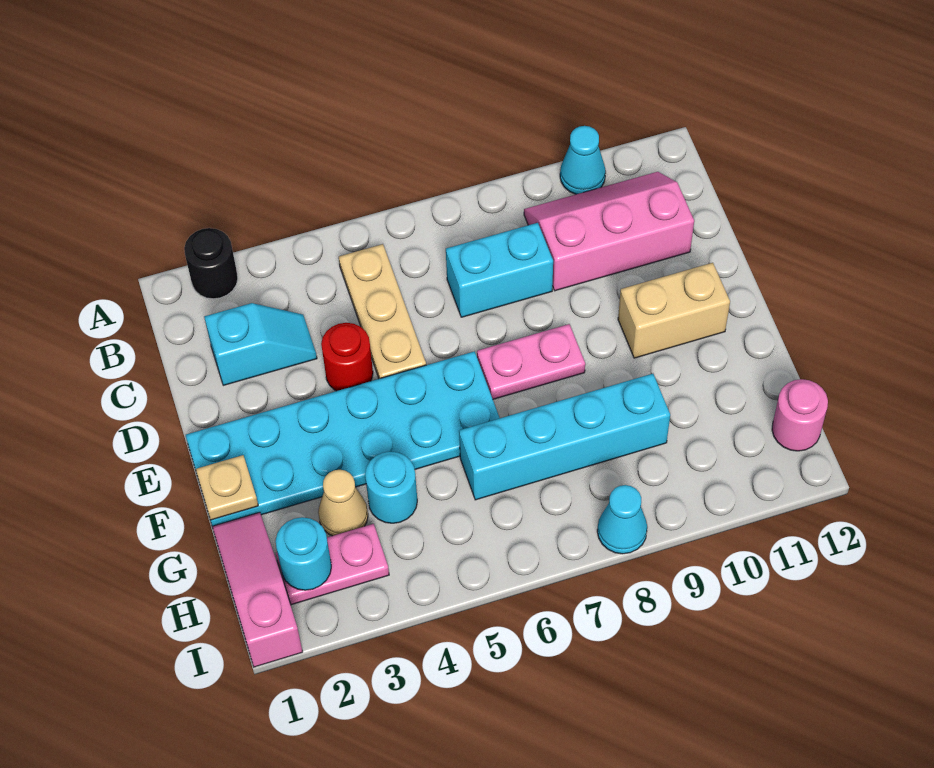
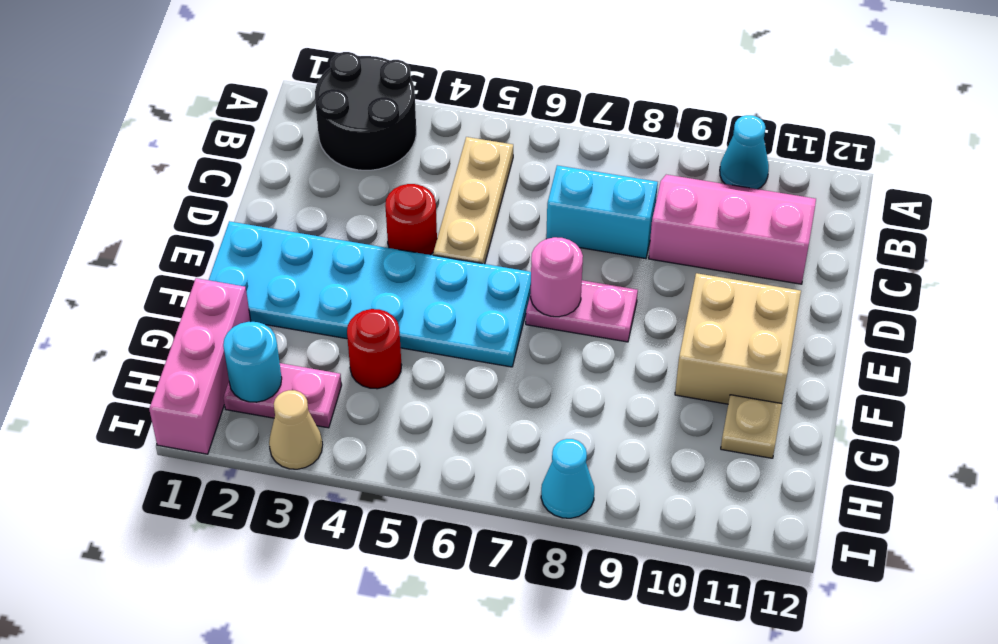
black 1x1 round brick [184,228,238,299] -> black 2x2 round brick [315,52,416,170]
cyan 1x2 slope [204,303,317,385] -> none
tan 1x2 brick [618,263,730,358] -> tan 2x2 brick [675,273,801,404]
tan 1x1 plate [196,455,258,520] -> tan 1x1 plate moved to [721,395,782,458]
pink 1x3 slope [212,512,303,667] -> pink 1x3 brick [149,278,251,454]
tan 1x1 cone [318,470,368,536] -> tan 1x1 cone moved to [269,390,322,469]
cyan 1x1 round brick [365,452,417,523] -> red 1x1 round brick [347,309,401,389]
cyan 1x4 brick [459,374,670,500] -> none
pink 1x1 round brick [772,379,828,451] -> pink 1x1 round brick moved to [531,237,583,317]

